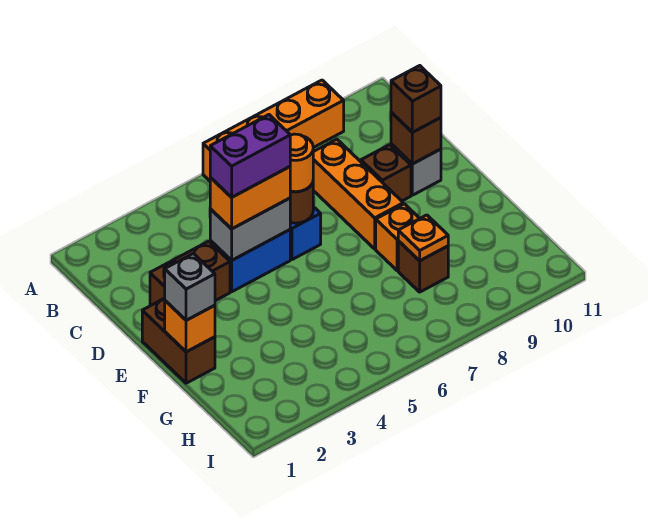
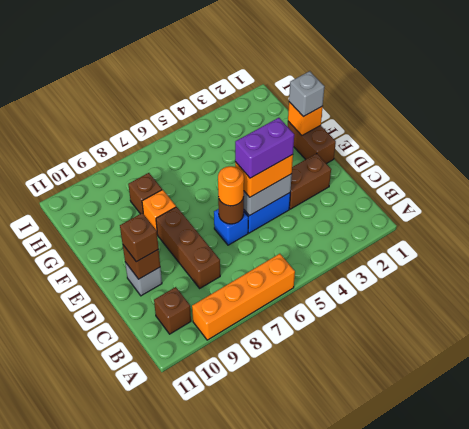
orange 1x3 brick [313,139,403,249] -> brown 1x3 brick [156,207,220,288]
brown 1x1 brick [361,145,411,201] -> brown 1x1 brick moved to [154,287,191,334]
orange 1x1 plate [398,215,448,261] -> none

